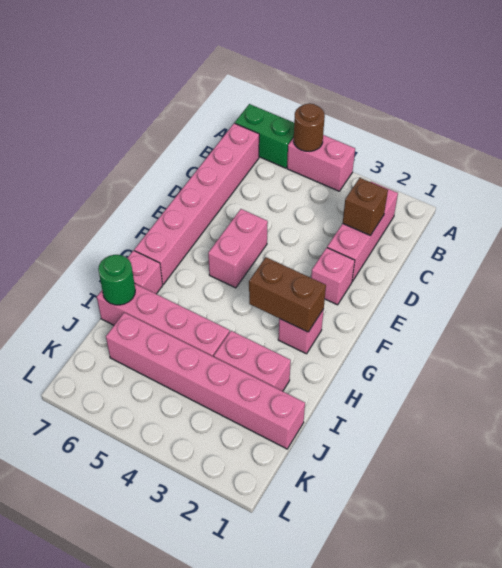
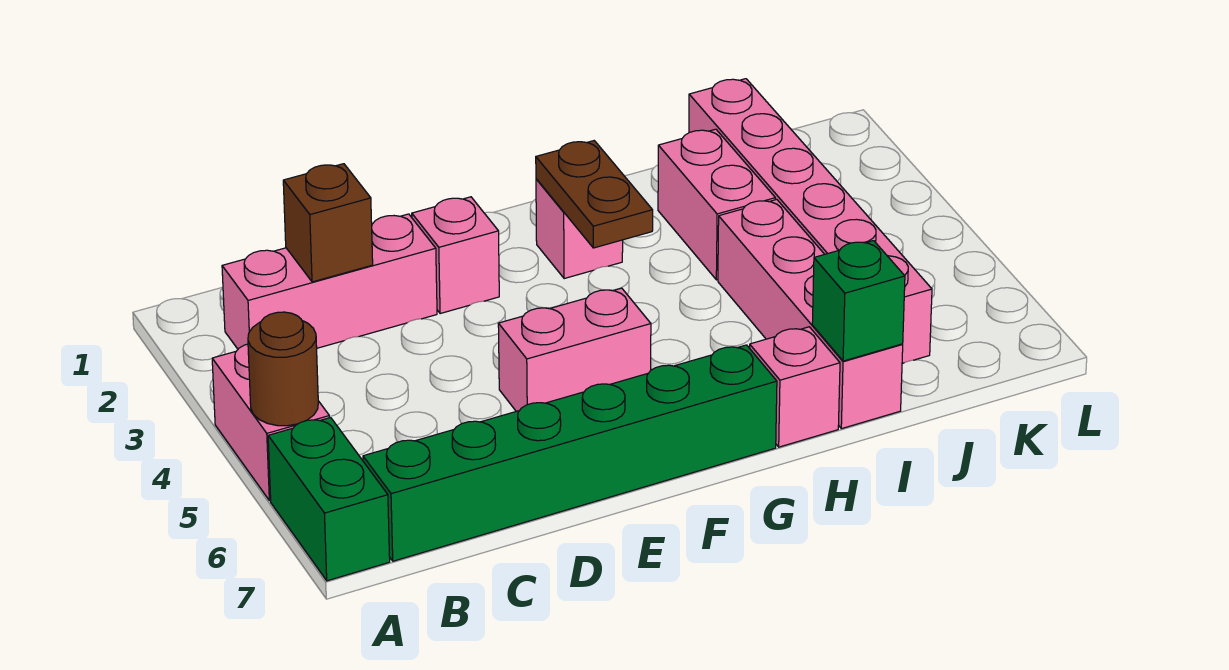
pink 1x6 brick [134,123,259,284] -> green 1x6 brick [363,345,777,561]
brown 1x2 brick [249,257,326,332] -> brown 1x2 plate [536,141,653,248]
green 1x1 round brick [98,255,135,305] -> green 1x1 brick [812,241,905,361]

